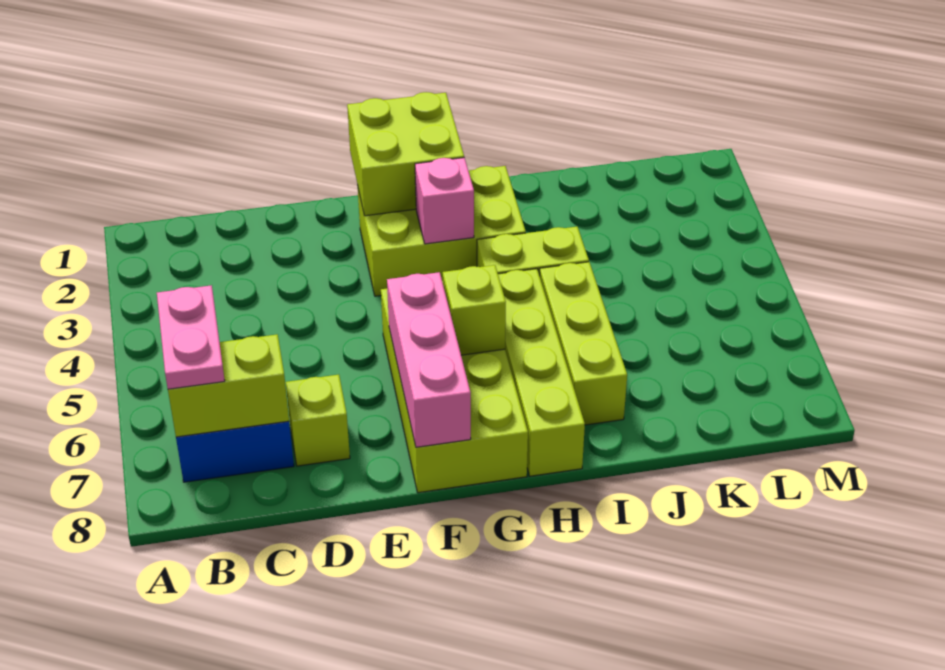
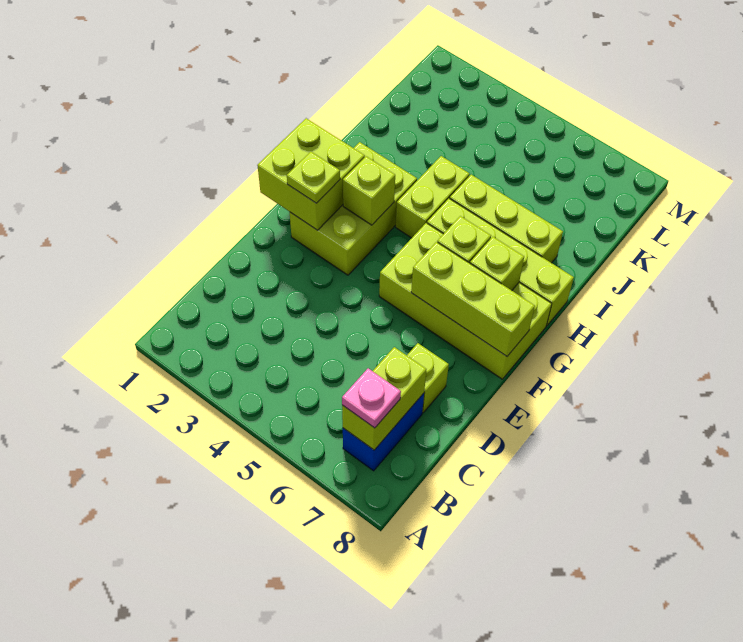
pink 1x2 plate [157,285,225,389] -> pink 1x1 plate [342,368,401,428]
none -> lime 1x1 plate [287,152,340,203]
pink 1x3 brick [387,272,471,447] -> lime 1x3 brick [411,242,535,356]
pink 1x1 brick [415,158,474,244] -> lime 1x1 brick [343,156,395,225]
none -> lime 1x1 brick [470,237,524,290]

